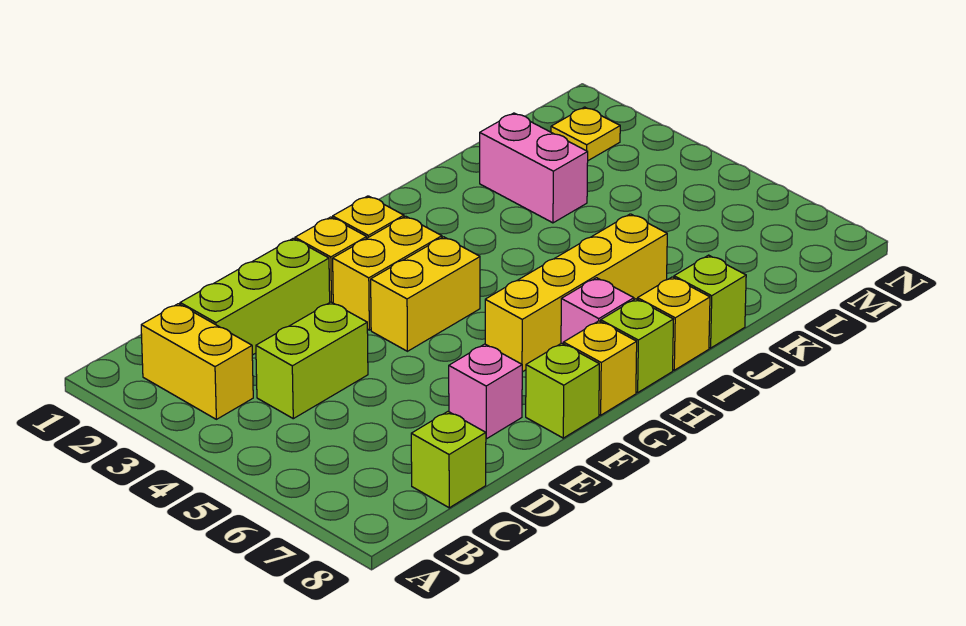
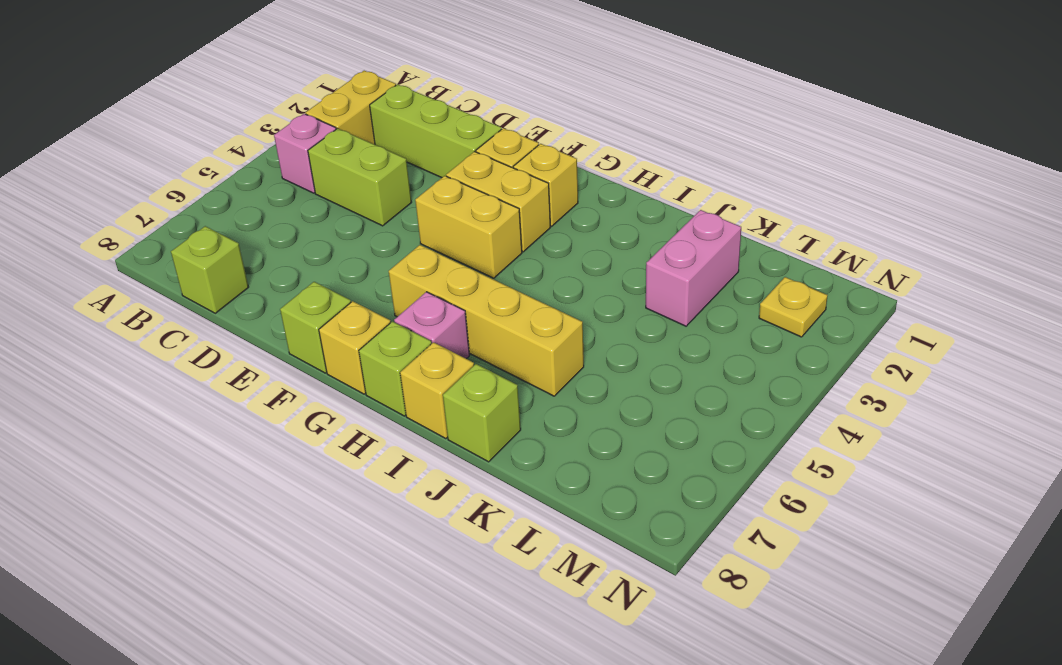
pink 1x1 brick [449,344,522,439] -> pink 1x1 brick moved to [274,114,336,193]

